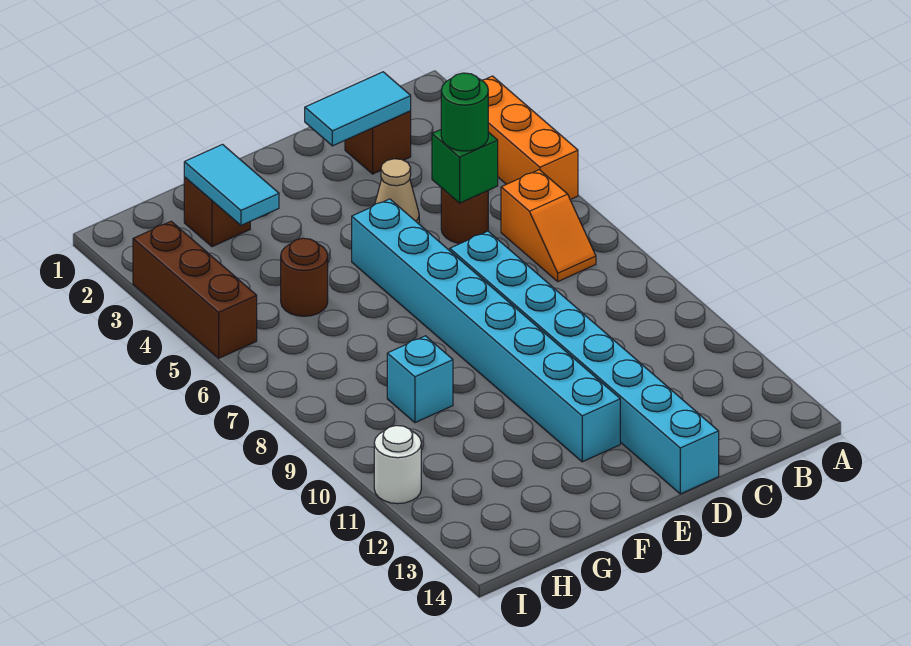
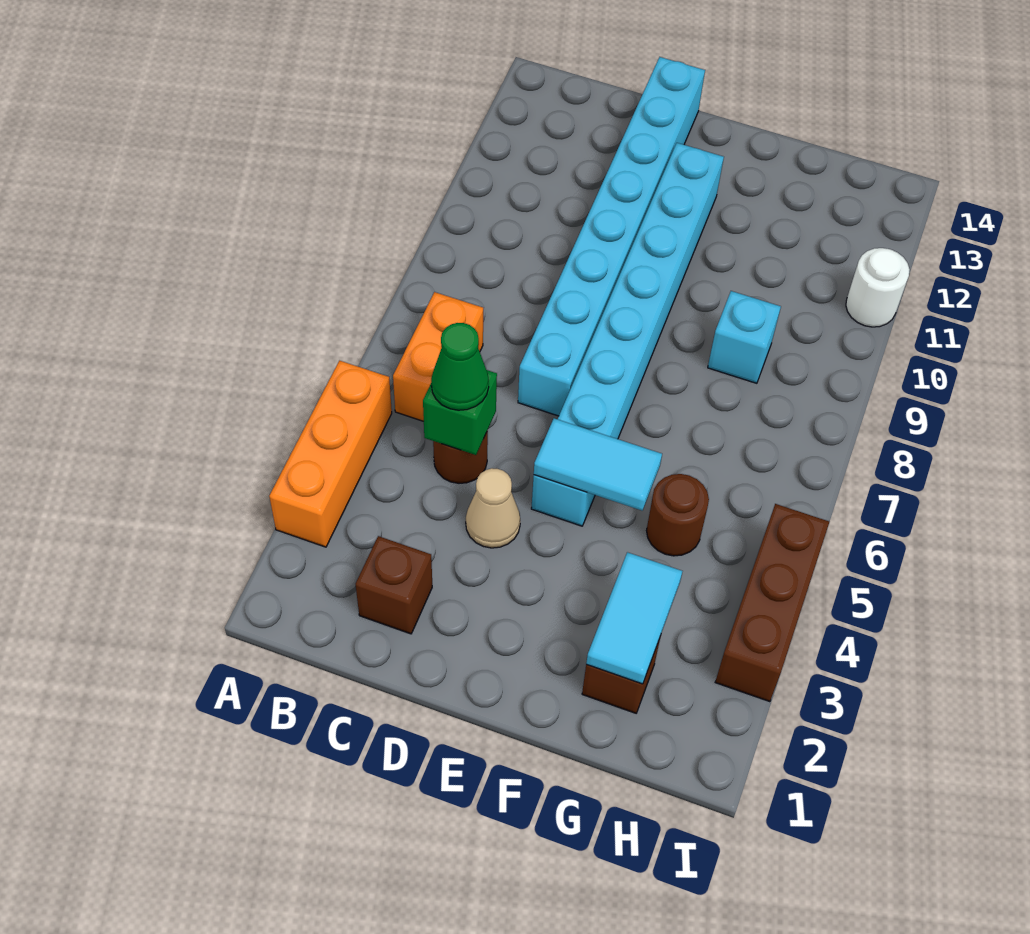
orange 1x2 slope [501,170,596,281] -> orange 1x2 brick [393,292,483,421]
cyan 1x2 tile [305,72,411,146] -> cyan 1x2 tile moved to [534,418,662,510]
green 1x1 round brick [441,73,488,151] -> green 1x1 cone [431,323,489,410]

